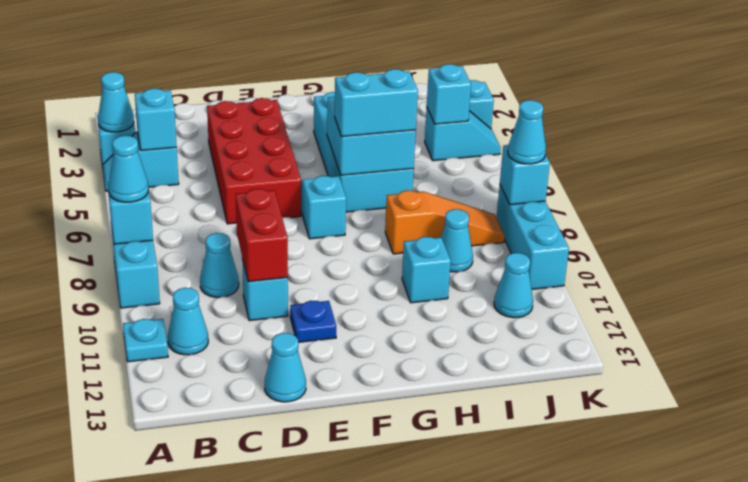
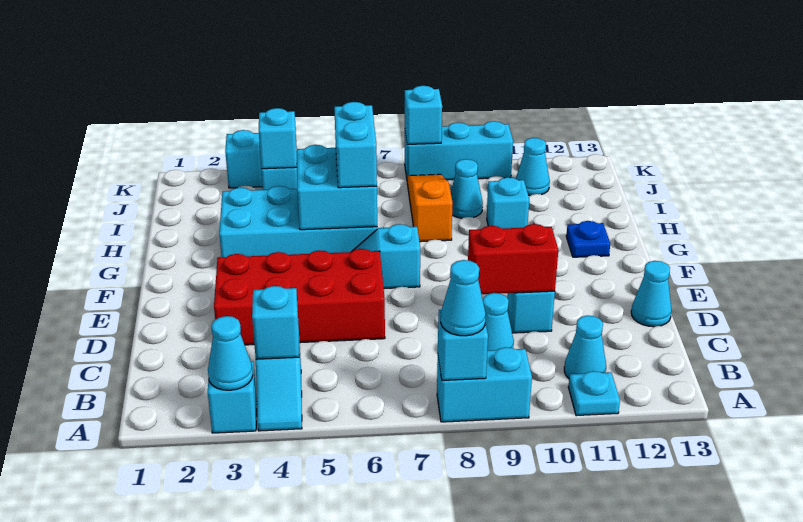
blue 1x1 plate [290,301,336,342] -> blue 1x1 plate moved to [566,221,610,257]
cyan 1x1 cone [508,100,546,164] -> none

